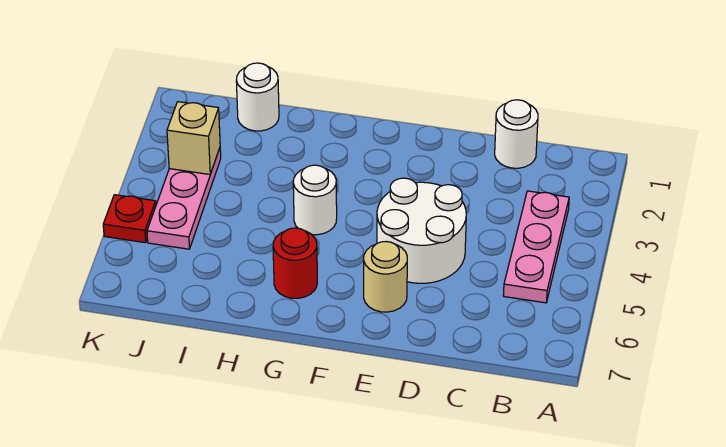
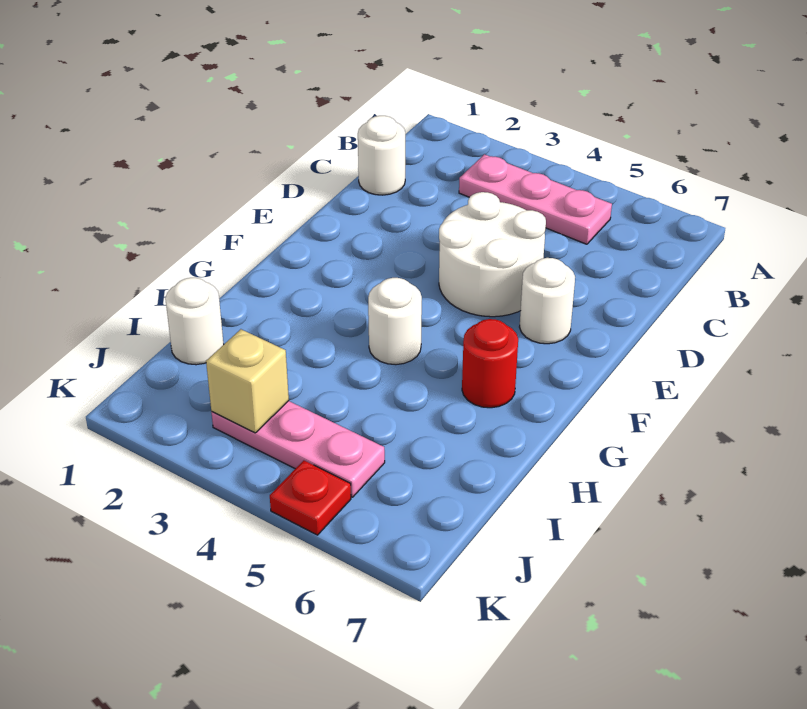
tan 1x1 round brick [364,242,407,312] -> white 1x1 round brick [520,258,575,344]

